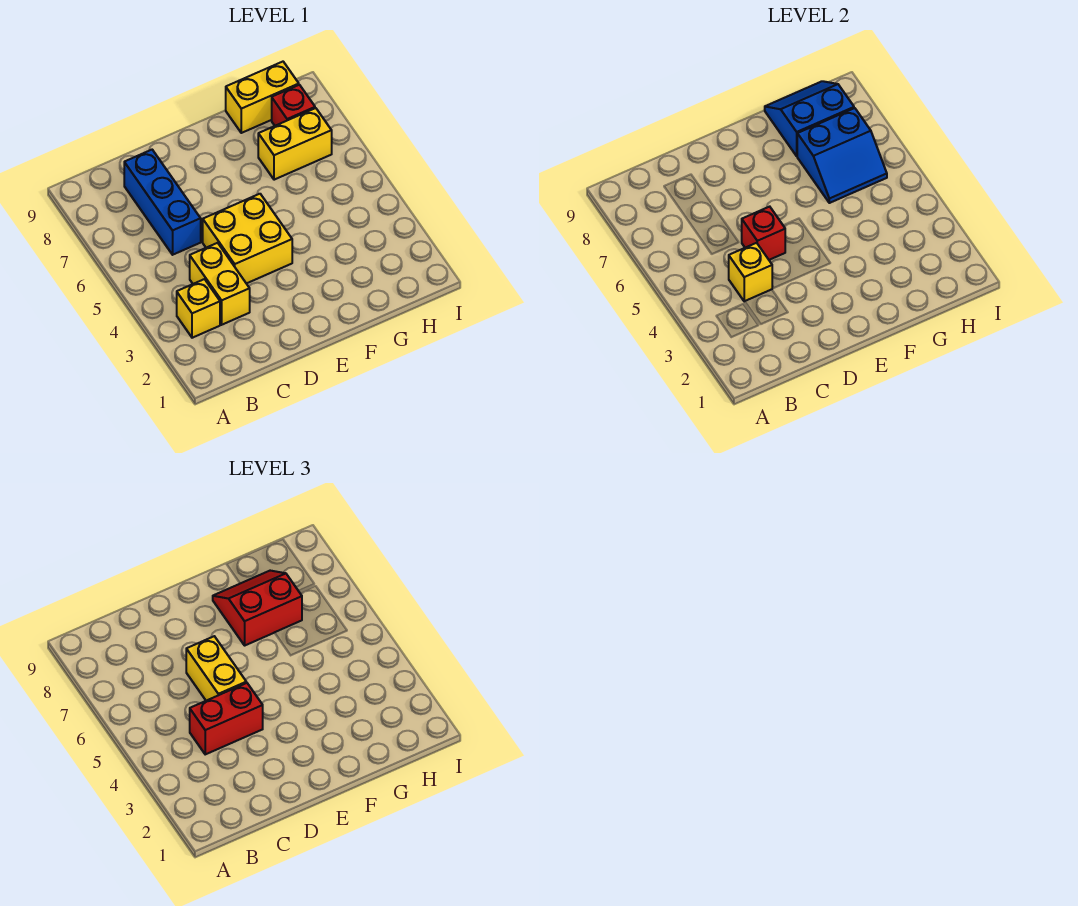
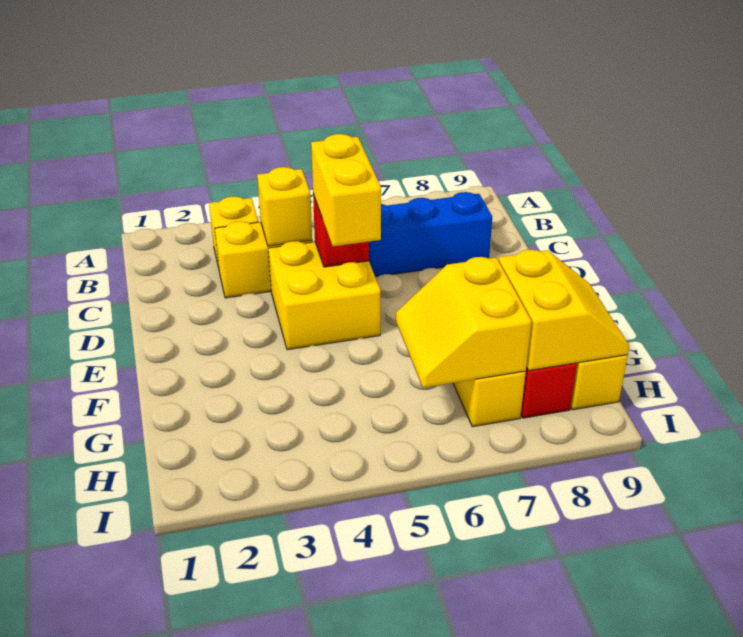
red 1x2 brick [190,683,263,754] -> none
yellow 1x2 brick [186,636,246,701] -> yellow 1x2 brick turned to [311,134,381,246]
red 2x2 slope [213,571,302,645] -> none
blue 2x2 slope [797,108,887,203] -> yellow 2x2 slope [396,257,531,388]
blue 2x2 slope [765,81,854,156] -> yellow 2x2 slope [499,250,629,371]

